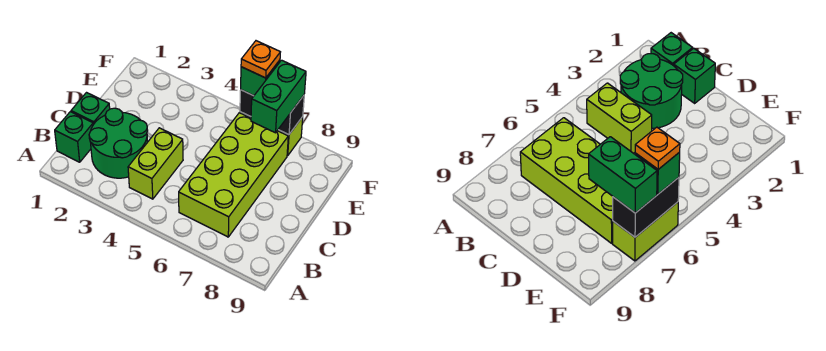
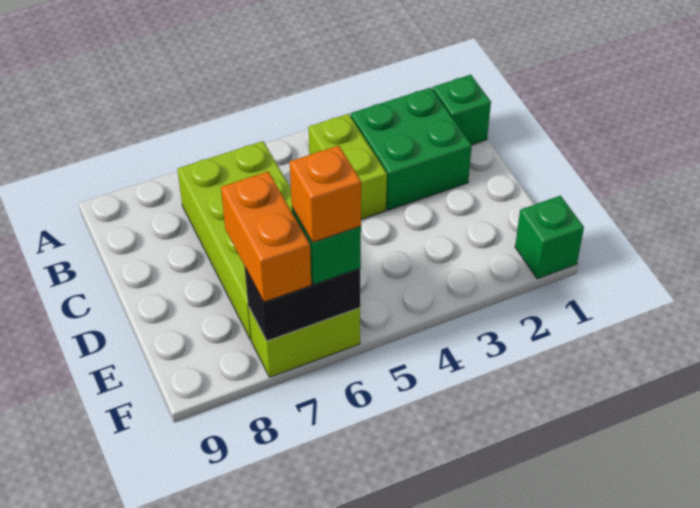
green 2x2 round brick [89,108,148,178] -> green 2x2 brick [351,88,472,210]
green 1x1 brick [71,93,110,125] -> green 1x1 brick moved to [515,196,584,279]
green 1x2 brick [251,60,306,133] -> orange 1x2 brick [221,172,311,302]
orange 1x1 plate [241,41,280,78] -> orange 1x1 brick [290,146,361,242]

